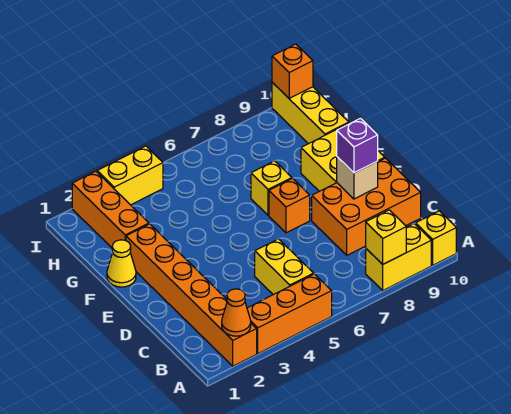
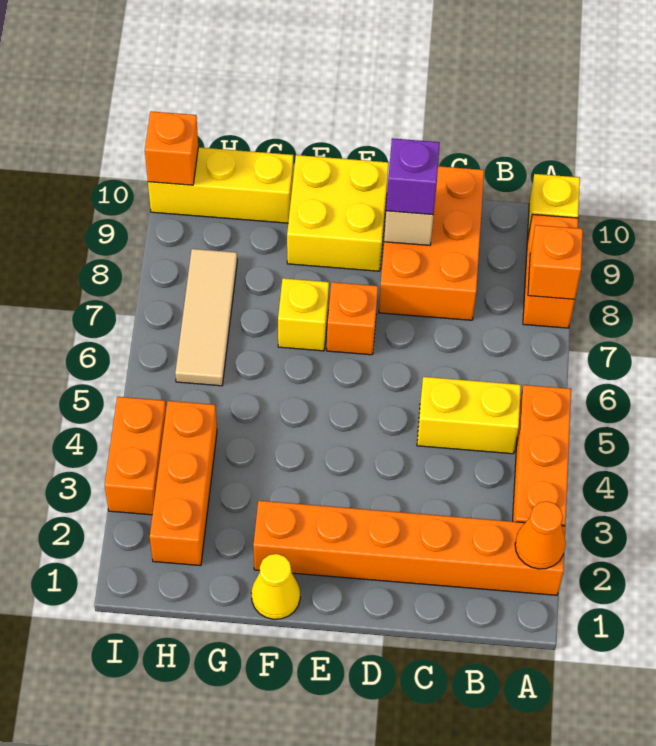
yellow 1x2 brick [366,224,431,290] -> orange 1x2 brick [523,214,578,328]
yellow 1x1 brick [366,210,407,264] -> orange 1x1 brick [528,225,583,300]
orange 1x3 brick [72,171,149,248] -> orange 1x3 brick turned to [150,401,217,566]
none -> tan 1x3 tile [175,249,237,386]
yellow 1x2 brick [97,146,163,205] -> orange 1x2 brick [105,397,166,515]

